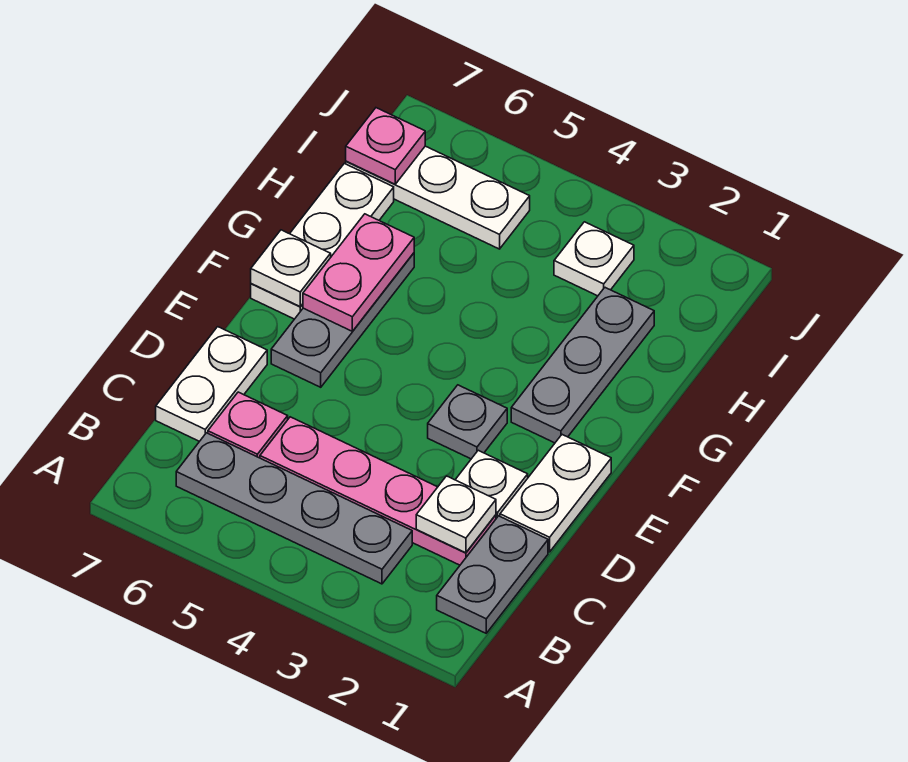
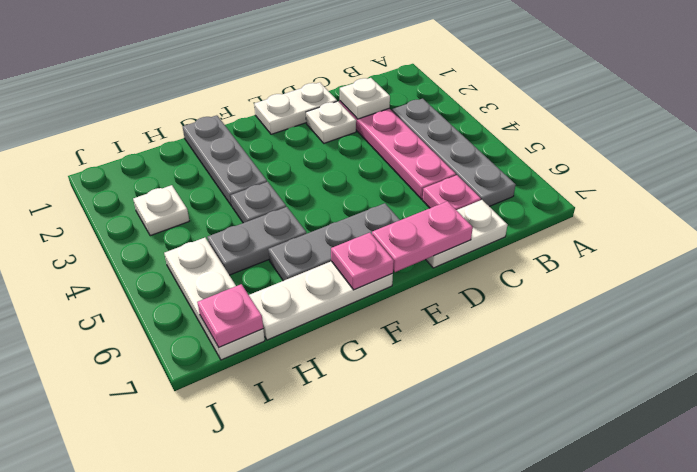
grey 1x2 plate [437,516,548,633] -> grey 1x2 plate moved to [207,207,306,275]
grey 1x1 plate [428,385,507,459] -> grey 1x1 plate moved to [231,182,286,223]
grey 1x3 plate [511,288,654,443] -> grey 1x3 plate turned to [183,115,267,206]
pink 1x2 plate [303,214,414,331] -> pink 1x2 plate moved to [372,201,473,272]
white 1x1 plate [251,230,331,307] -> pink 1x1 plate [331,233,394,290]

